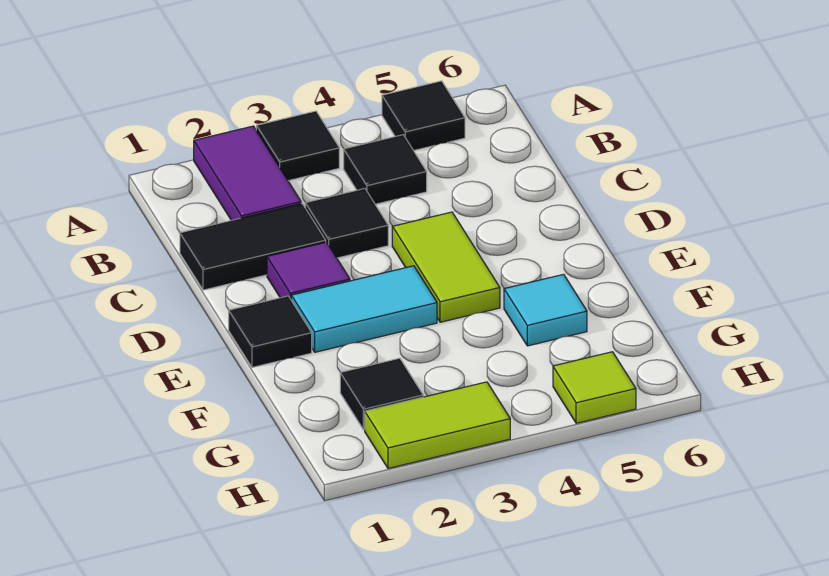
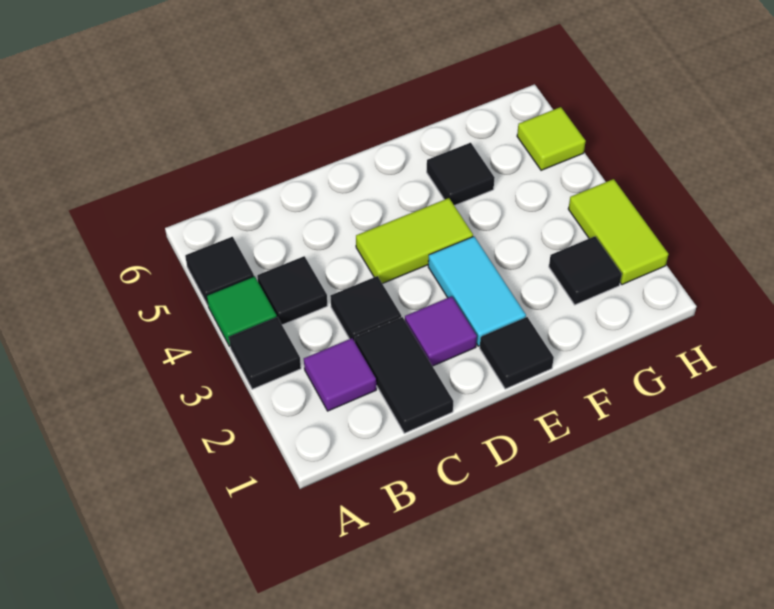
purple 1x2 tile [194,126,301,220] -> purple 1x1 tile [304,338,376,411]
none -> green 1x1 tile [207,276,277,347]
cyan 1x1 tile [504,274,587,346] -> black 1x1 tile [427,143,495,206]

